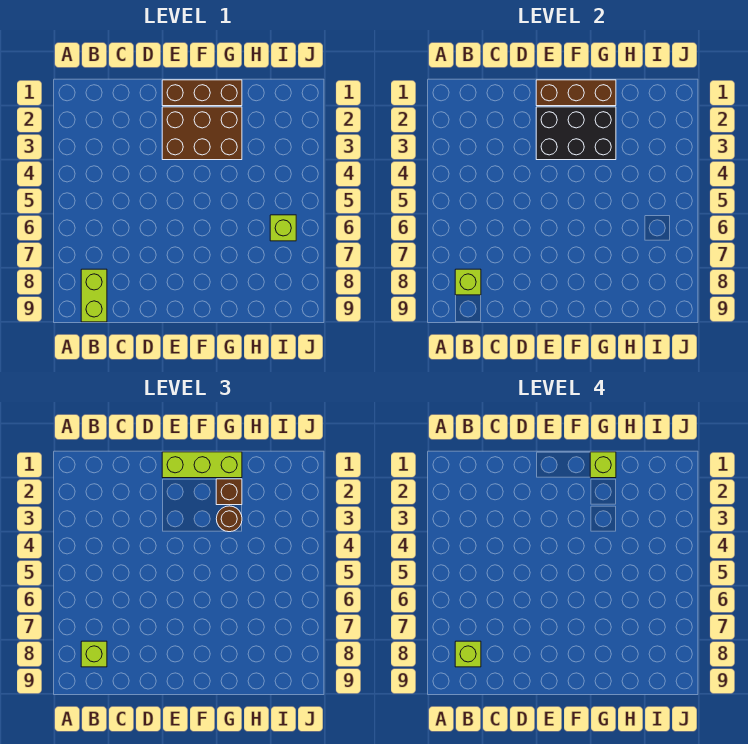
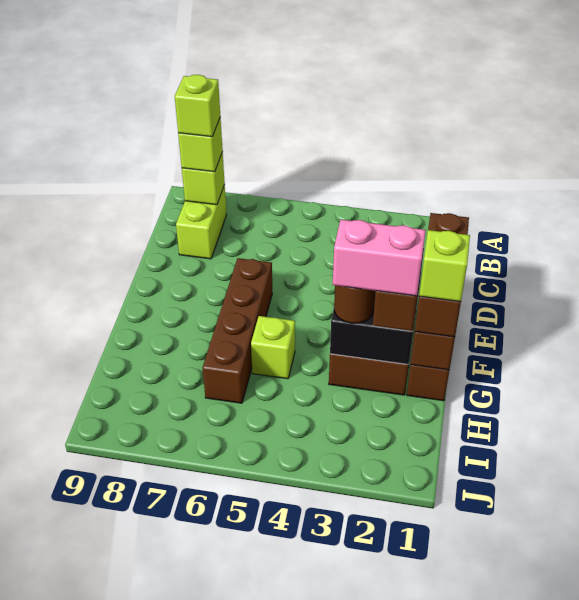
lime 1x2 brick [81,269,107,322] -> lime 1x2 brick turned to [176,185,227,259]
lime 1x3 brick [162,452,242,478] -> brown 1x3 brick [415,213,469,337]
none -> brown 1x4 brick [203,258,272,403]
none -> pink 1x2 brick [333,220,426,296]
lime 1x1 brick [270,215,296,241] -> lime 1x1 brick moved to [251,316,295,379]

